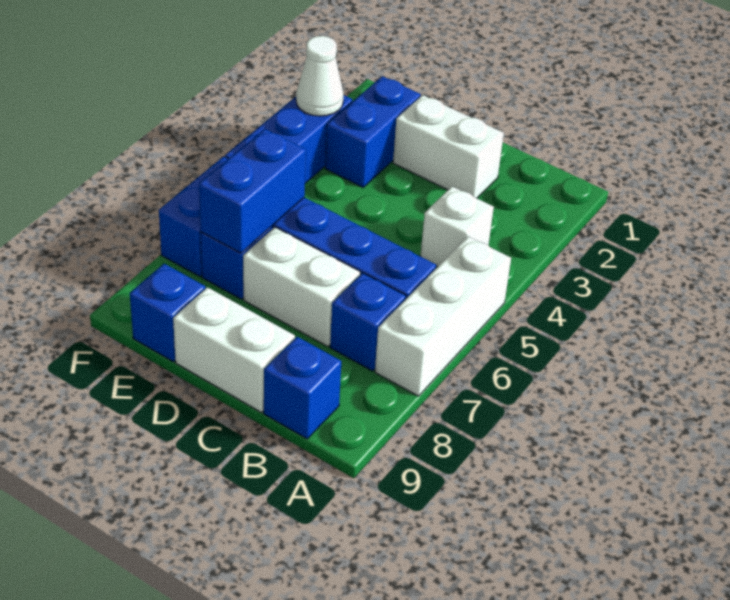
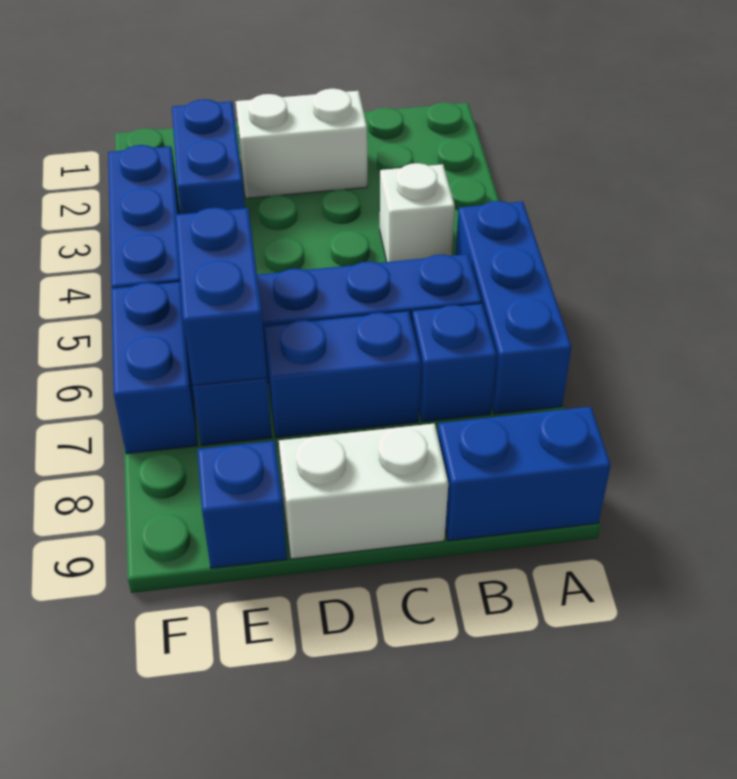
white 1x3 brick [375,237,511,396] -> blue 1x3 brick [456,201,571,414]
blue 1x1 brick [264,337,341,439] -> blue 1x2 brick [438,407,611,541]
white 1x2 brick [243,227,360,347] -> blue 1x2 brick [264,311,421,438]
white 1x1 cone [296,36,344,116] -> none

